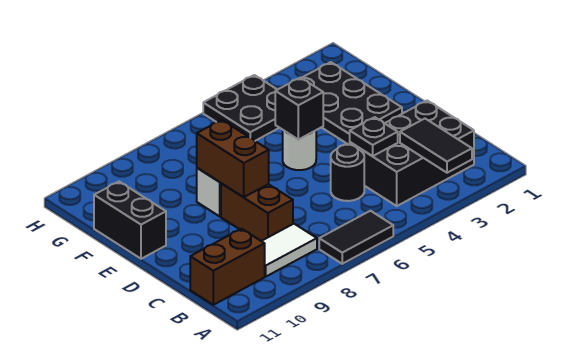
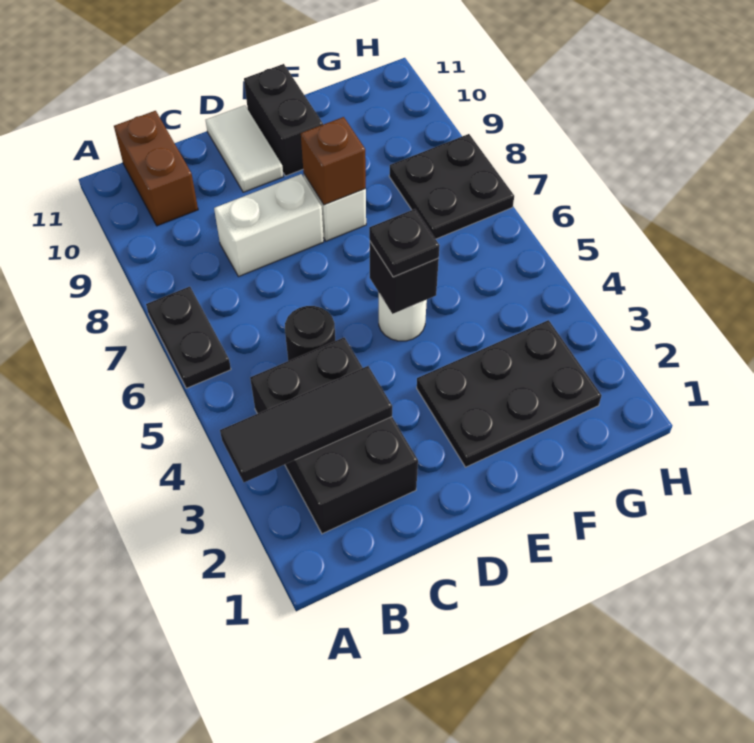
black 1x2 tile [400,119,472,173] -> black 1x3 tile [220,366,392,482]
black 1x2 tile [319,211,393,264] -> black 1x2 plate [146,287,231,388]
white 1x2 tile [262,224,317,276] -> white 1x2 tile moved to [206,105,283,192]
black 1x1 plate [350,117,398,156] -> black 1x1 plate moved to [369,209,440,277]
brown 1x2 brick [221,183,293,241] -> white 1x2 brick [214,174,324,277]
brown 1x2 brick [197,120,269,197] -> brown 1x1 brick [301,117,366,205]
black 1x2 brick [94,182,166,259] -> black 1x2 brick turned to [244,64,323,176]
black 2x2 plate [203,75,279,141] -> black 2x2 plate moved to [389,134,514,239]

